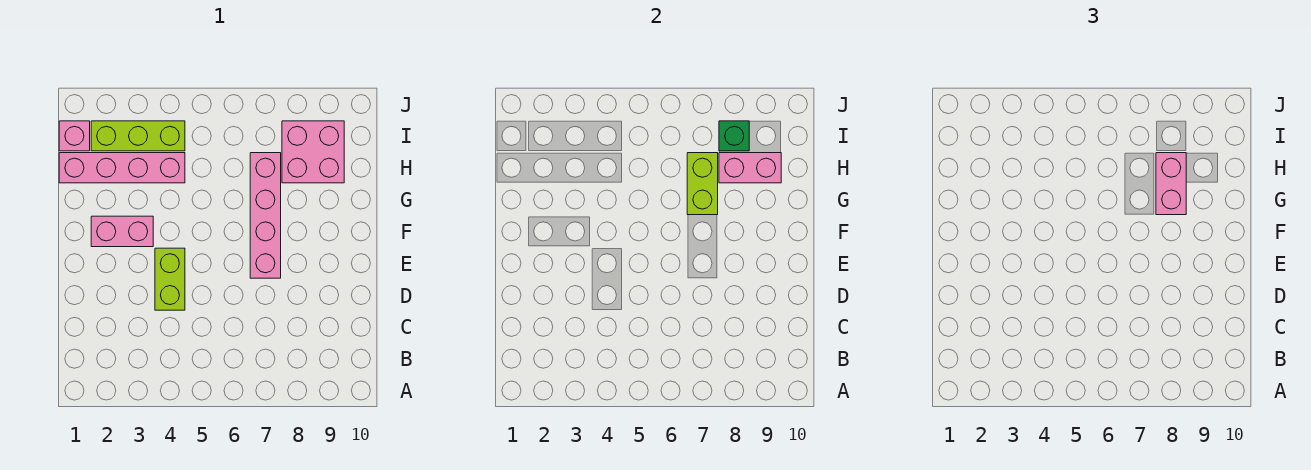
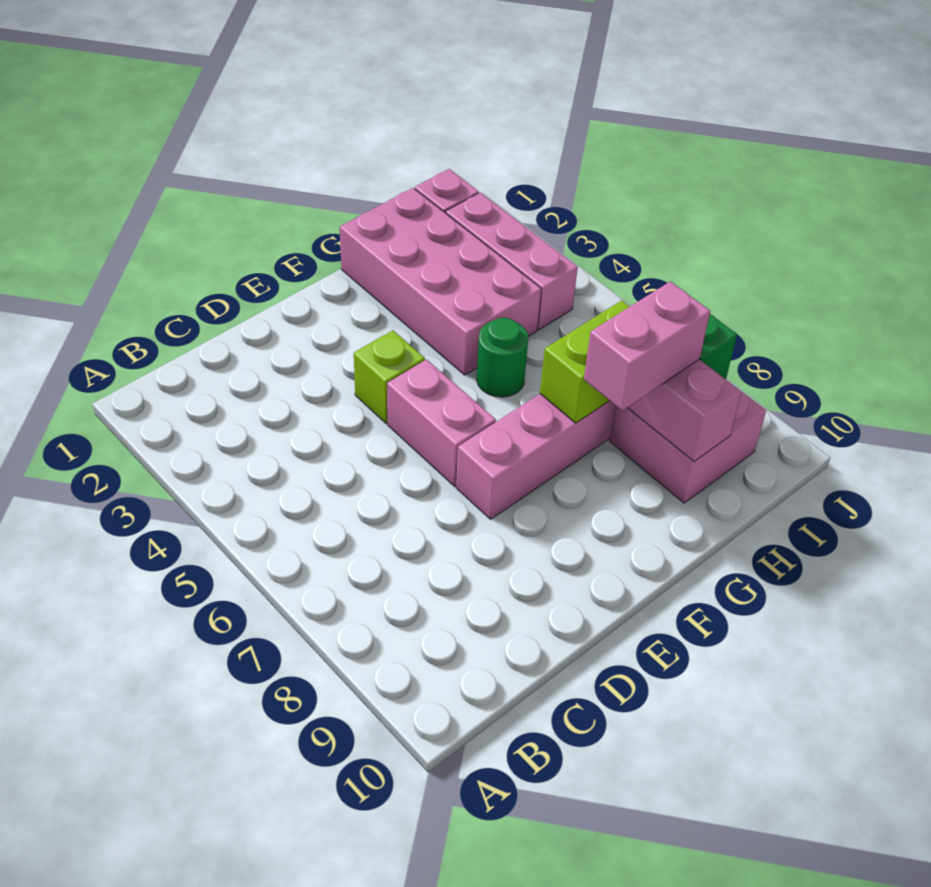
lime 1x2 brick [155,248,185,310] -> lime 1x1 brick [354,330,425,424]
pink 1x2 brick [91,216,153,247] -> pink 1x2 brick moved to [387,360,496,486]
none -> green 1x1 round brick [477,318,528,397]
pink 1x4 brick [59,153,185,183] -> pink 2x4 brick [340,188,541,375]
lime 1x3 brick [91,121,185,151] -> pink 1x3 brick [446,193,578,330]

